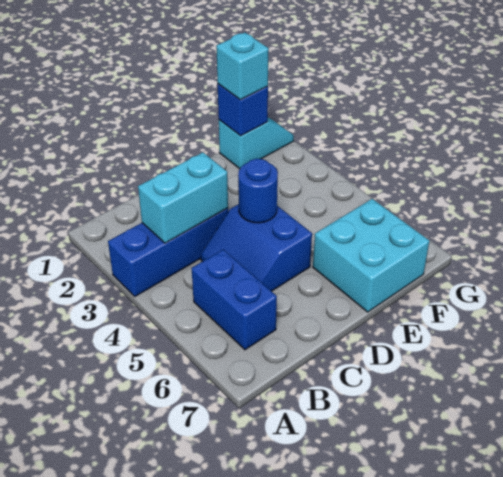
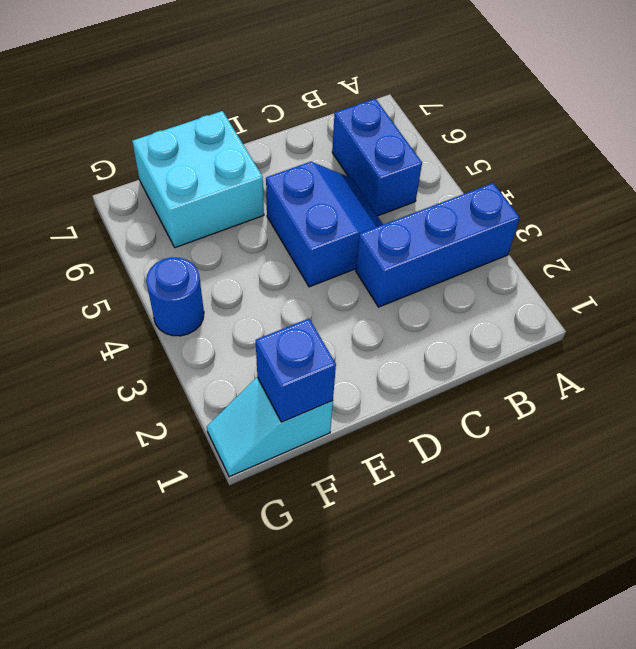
cyan 1x2 brick [138,152,228,243] -> none
blue 1x1 round brick [238,159,278,223] -> blue 1x1 round brick moved to [146,257,204,336]
cyan 1x1 brick [216,32,269,100] -> none

